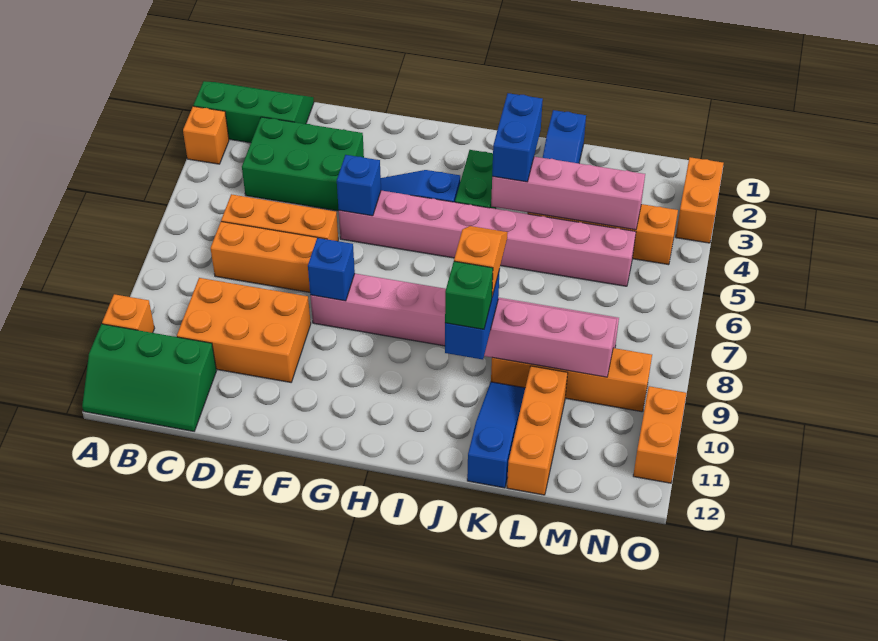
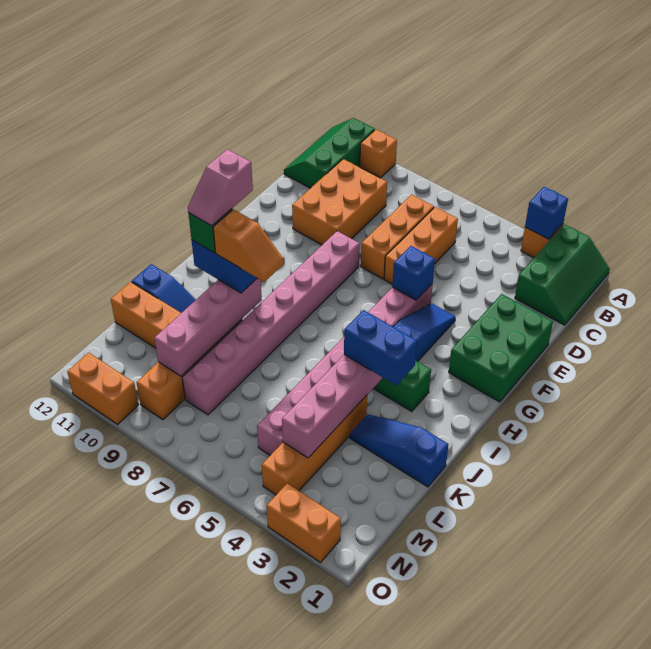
green 2x3 brick [242,117,364,211] -> green 2x3 brick moved to [449,294,553,402]
blue 1x1 brick [308,238,355,301] -> blue 1x1 brick moved to [525,187,568,239]
none -> pink 1x2 slope [188,149,253,226]

